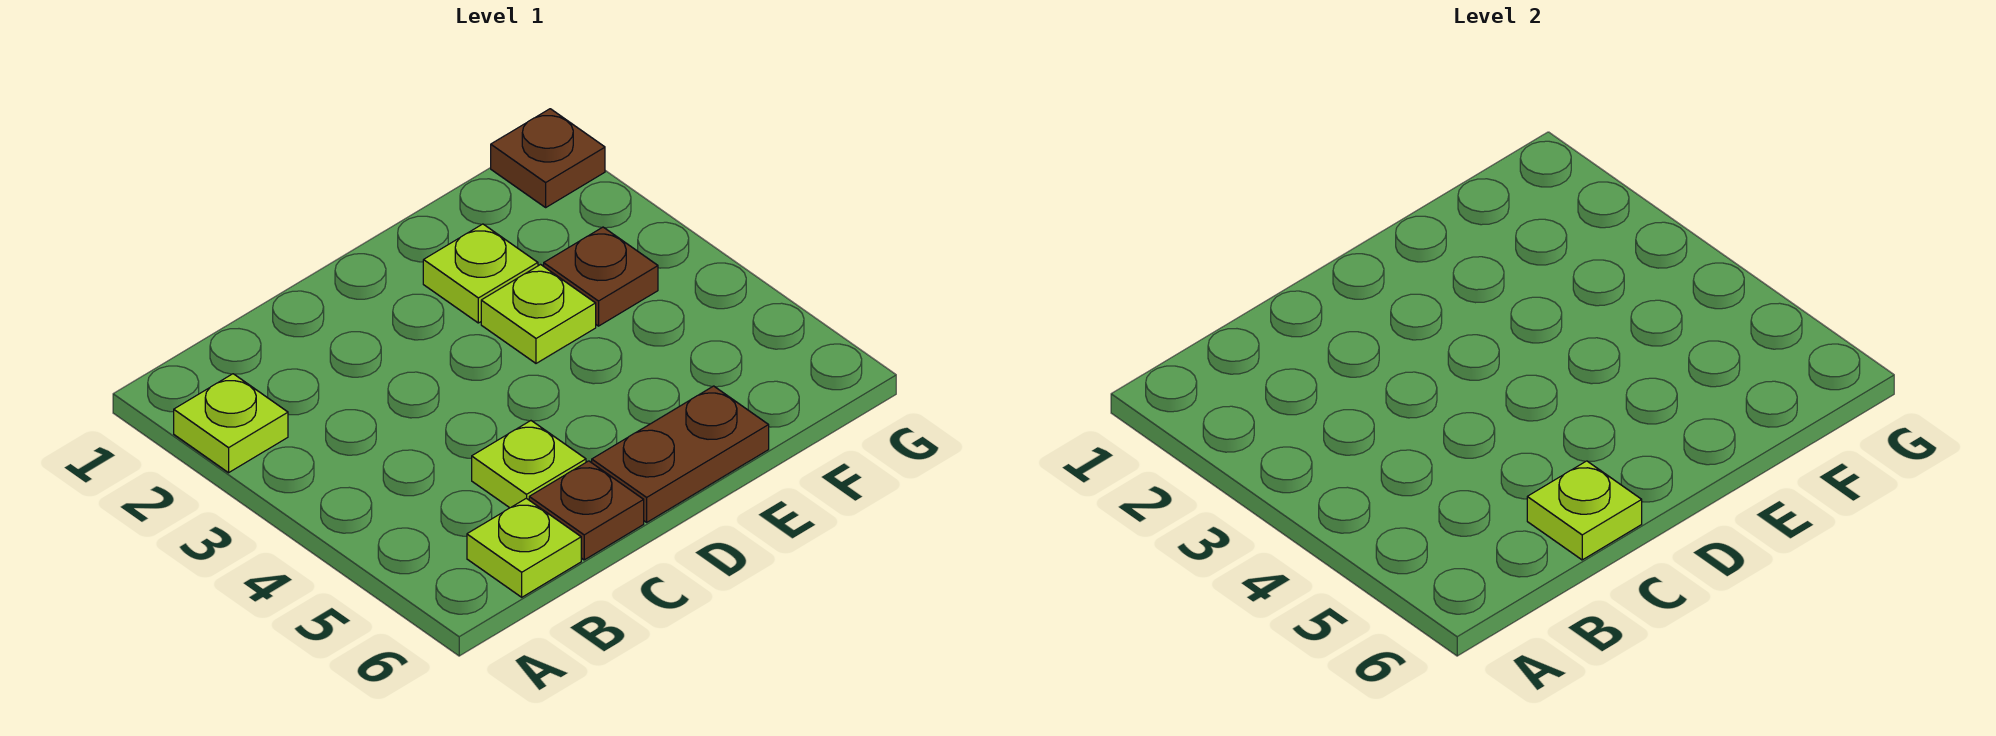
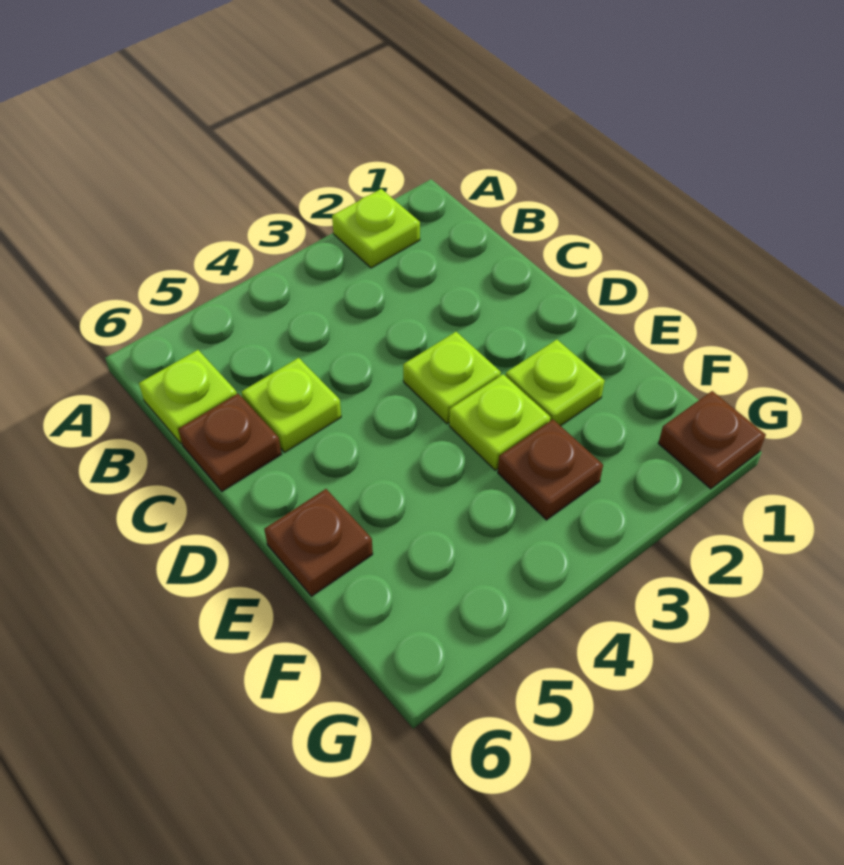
lime 1x1 plate [1527,461,1642,560] -> lime 1x1 plate moved to [403,332,501,424]
brown 1x2 plate [592,386,769,522] -> brown 1x1 plate [264,489,373,596]

